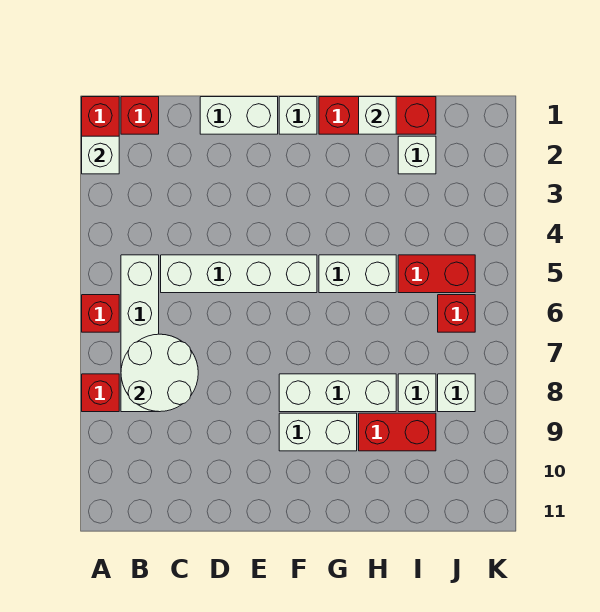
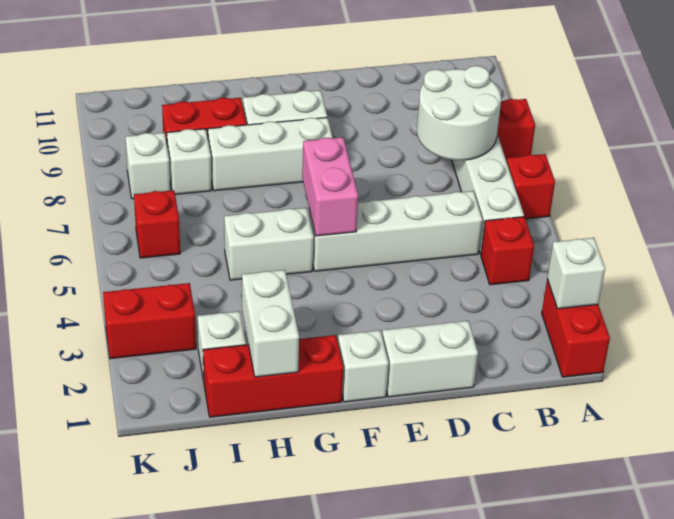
red 1x1 brick [121,97,159,134] -> red 1x1 brick moved to [481,217,534,285]
none -> pink 1x2 brick [302,137,358,236]
white 1x1 brick [359,97,396,134] -> white 1x2 brick [242,270,299,377]
red 1x2 brick [398,255,475,293] -> red 1x2 brick moved to [103,283,196,359]

